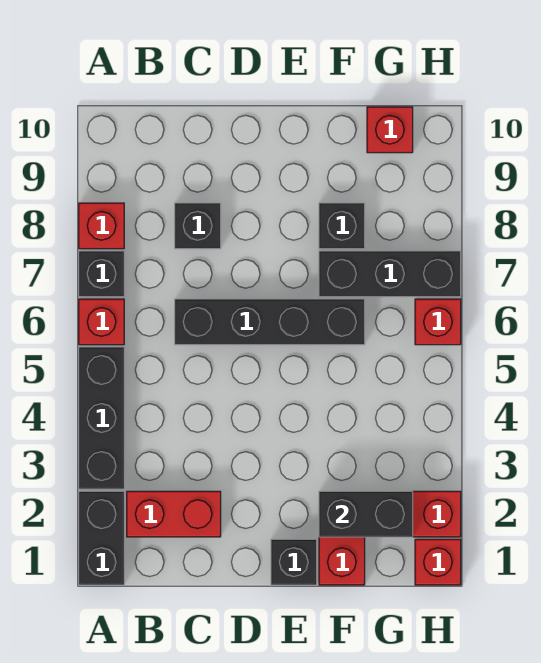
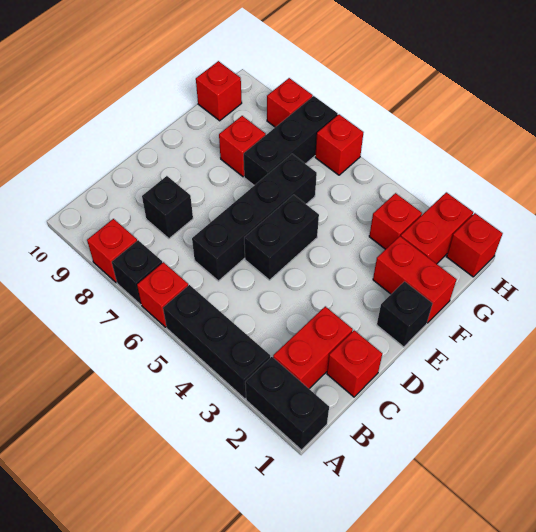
none -> red 1x1 brick [327,330,382,397]
black 1x2 brick [319,491,413,537] -> black 1x2 brick moved to [244,195,319,280]
black 1x1 brick [319,203,365,249] -> red 1x1 brick [219,116,266,177]
none -> red 1x1 brick [369,193,422,249]
none -> red 1x1 brick [267,78,313,127]

